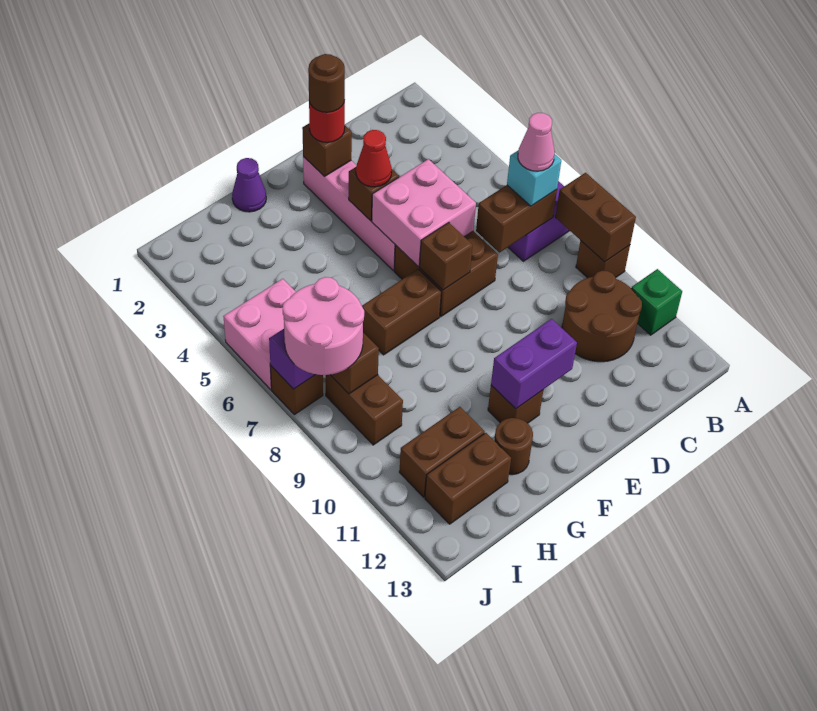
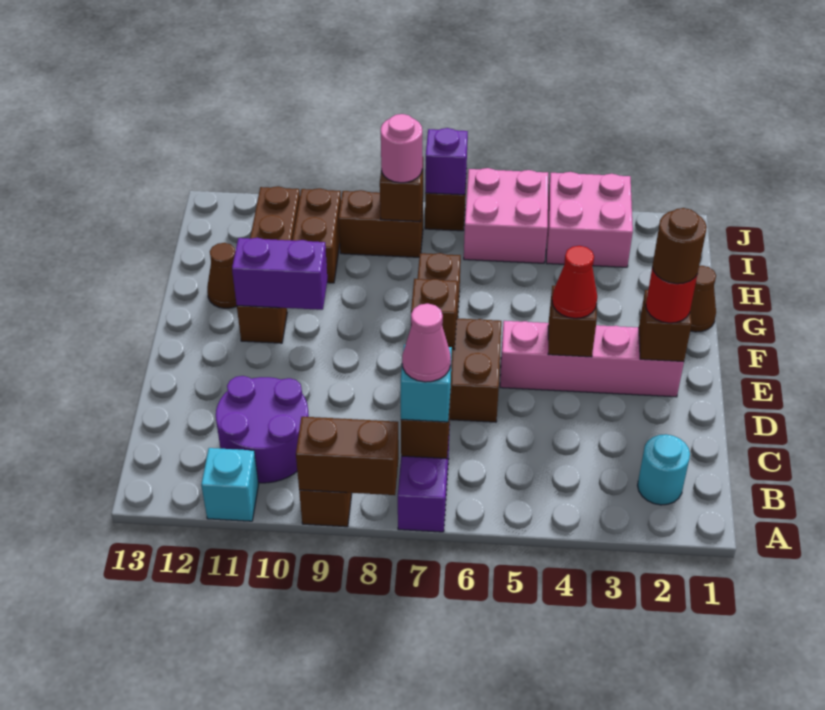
green 1x1 brick [631,269,682,335] -> cyan 1x1 brick [201,448,259,521]
none -> cyan 1x1 round brick [638,434,690,505]
brown 2x2 round brick [562,271,642,362] -> purple 2x2 round brick [216,376,309,483]
pink 2x2 brick [372,159,476,267] -> pink 2x2 brick moved to [546,172,633,267]
purple 1x2 brick [491,319,577,409] -> purple 1x2 brick turned to [232,238,327,310]
purple 1x1 cone [232,158,266,212] -> brown 1x1 cone [690,266,716,332]
brown 1x1 round brick [494,418,533,475] -> brown 1x1 cone [207,243,237,308]
brown 1x2 brick [425,433,511,524] -> brown 1x2 brick moved to [292,188,341,283]
pink 2x2 round brick [283,277,364,375] -> pink 1x1 round brick [381,114,422,183]

